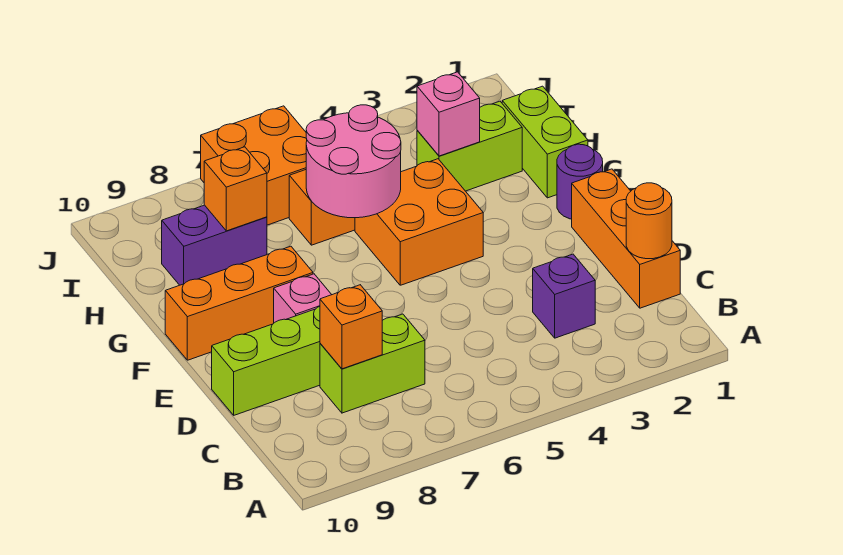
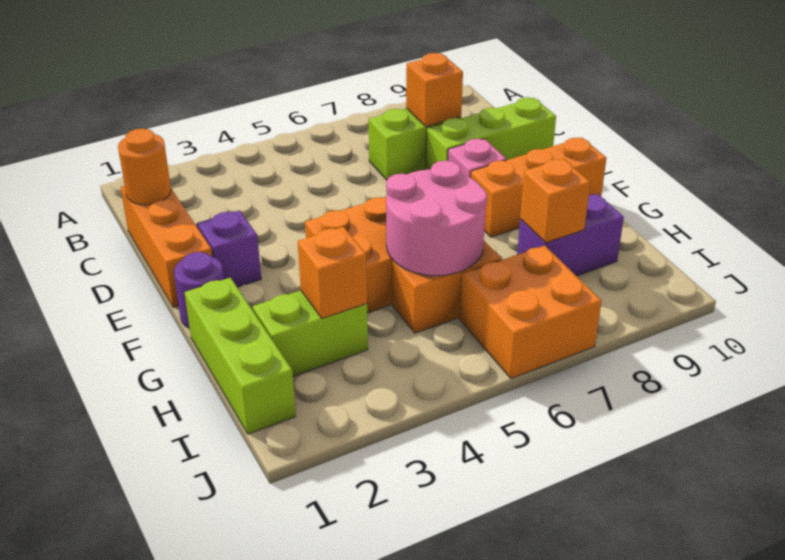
purple 1x1 brick [533,254,595,338] -> purple 1x1 brick moved to [197,211,261,287]
lime 1x2 brick [502,86,588,198] -> lime 1x3 brick [185,278,296,434]
pink 1x1 brick [417,72,480,156] -> orange 1x1 brick [298,227,367,318]

